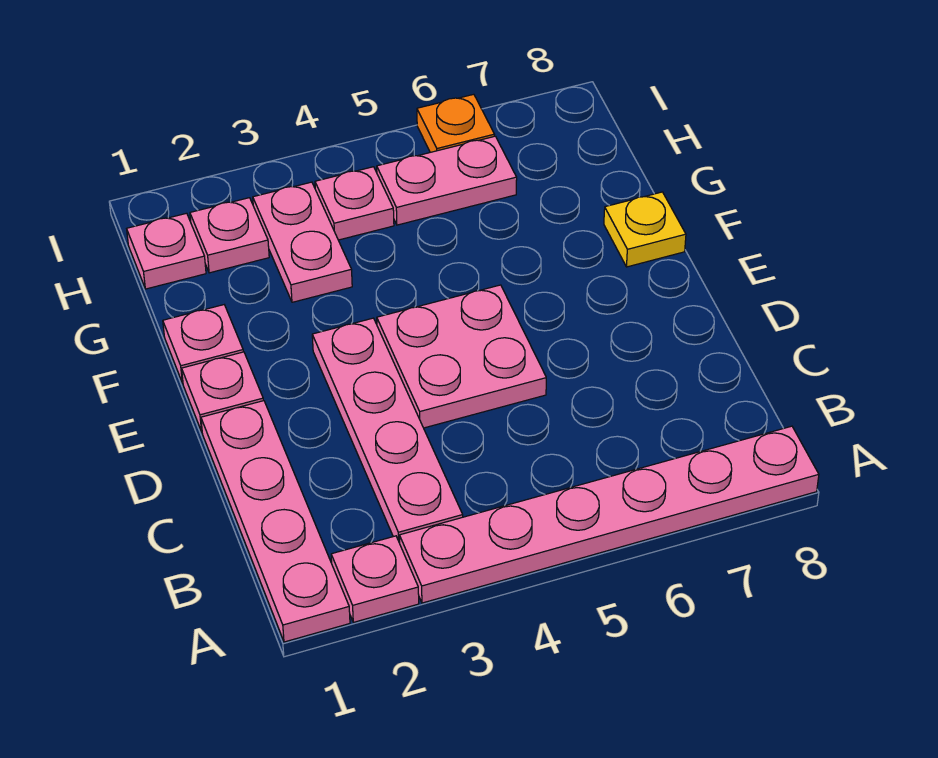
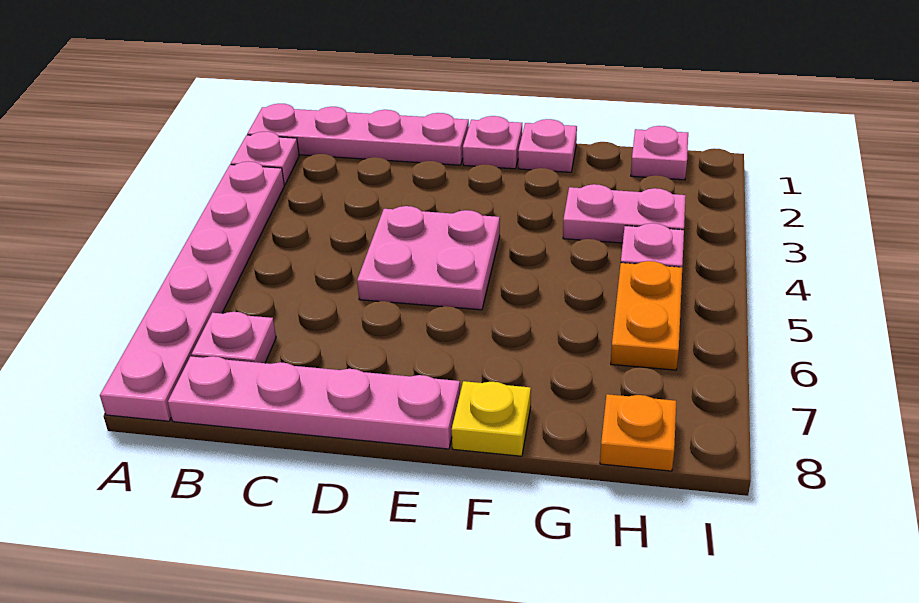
pink 1x4 plate [312,318,463,543] -> pink 1x4 plate moved to [168,356,460,449]
pink 1x1 plate [190,198,269,273] -> pink 1x1 plate moved to [192,312,276,363]
pink 1x2 plate [377,136,517,225] -> orange 1x2 plate [611,261,682,370]
orange 1x1 plate [417,94,494,152] -> orange 1x1 plate moved to [600,394,676,471]

